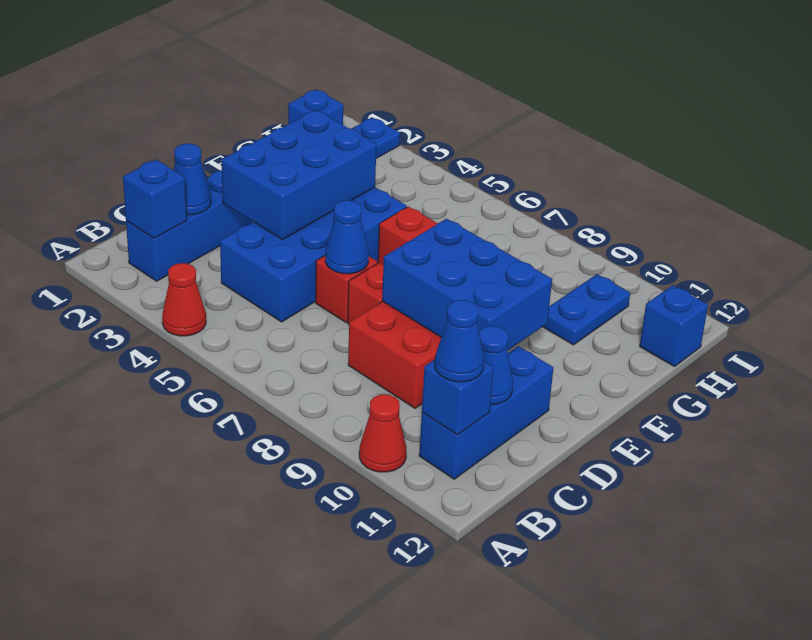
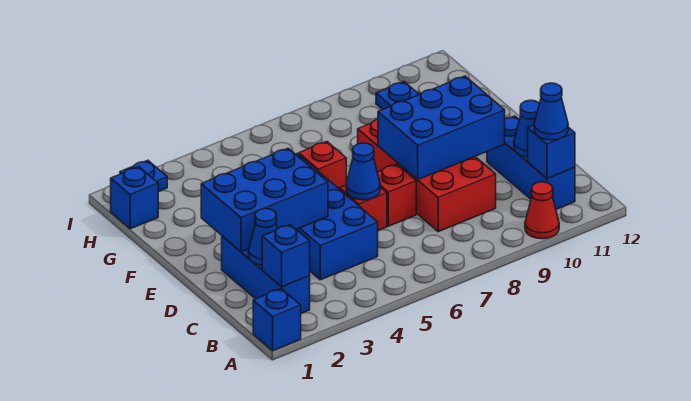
red 1x1 cone [162,263,206,336] -> none
blue 2x3 brick [221,110,377,240] -> blue 2x3 brick turned to [201,148,328,252]
blue 1x1 brick [640,285,708,367] -> blue 1x1 brick moved to [253,289,301,351]

